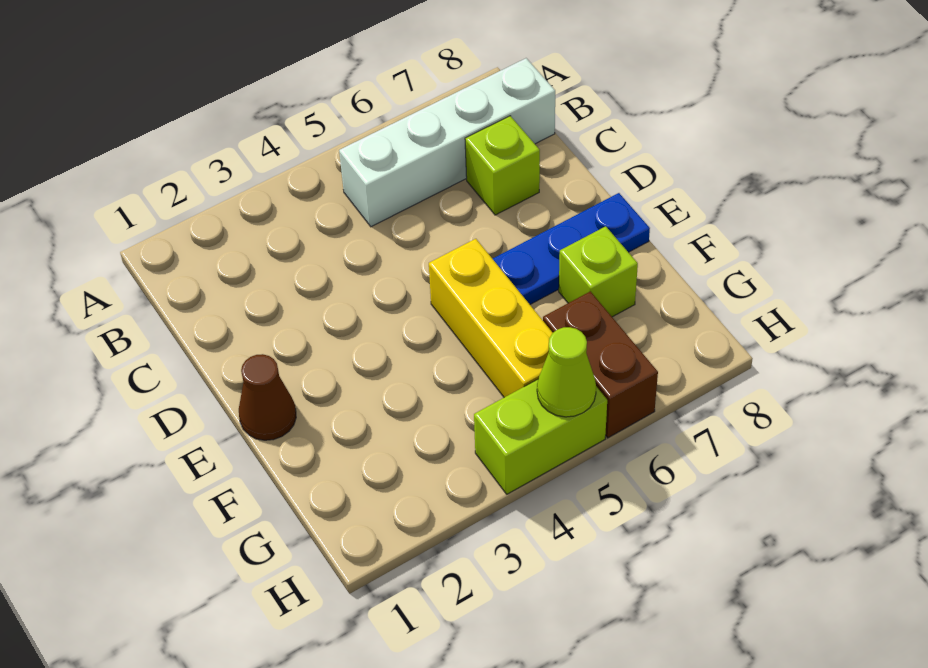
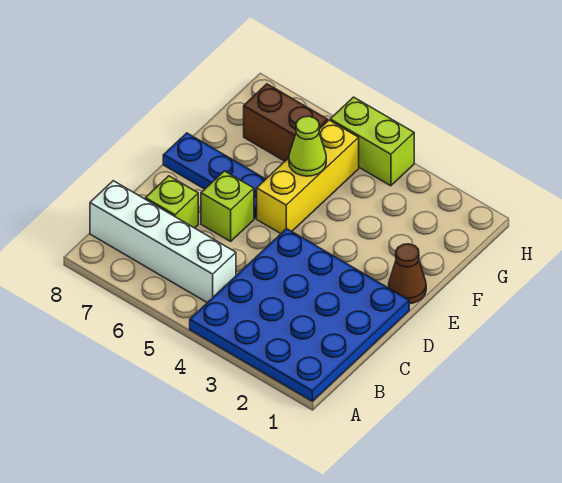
none -> blue 4x4 plate [190,229,409,401]
lime 1x1 brick [559,226,638,317] -> lime 1x1 brick moved to [201,171,254,241]
brown 1x2 brick [543,291,658,438] -> brown 1x2 brick turned to [244,84,328,161]
lime 1x1 cone [537,327,596,417] -> lime 1x1 cone moved to [289,116,326,176]

